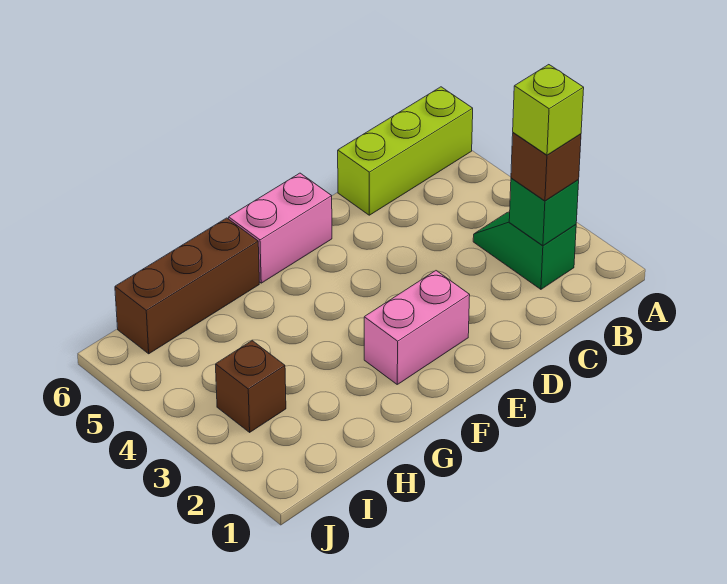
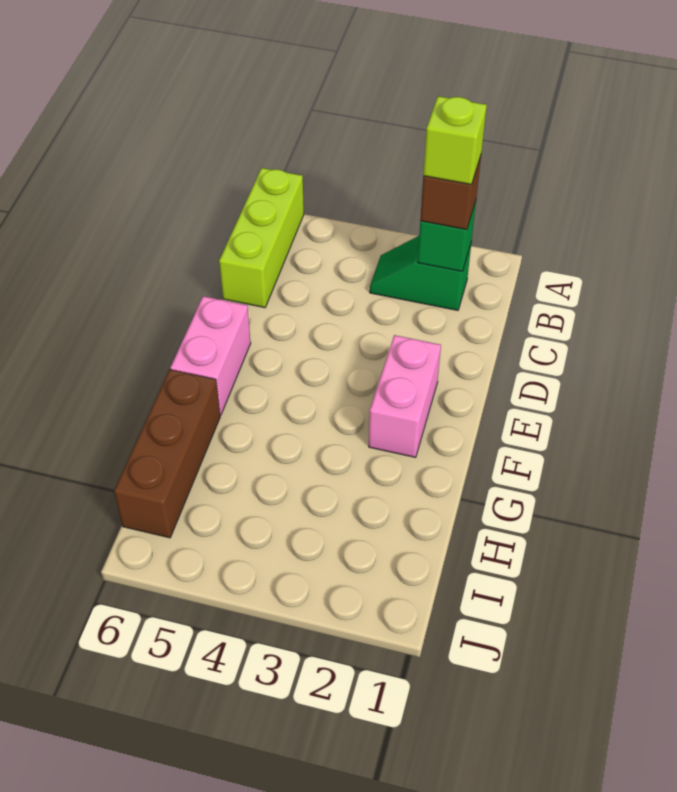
brown 1x1 brick [216,341,286,432] -> none

